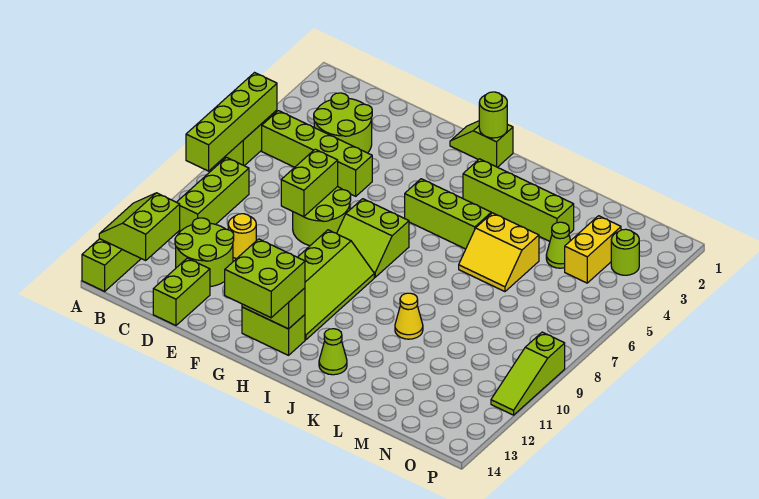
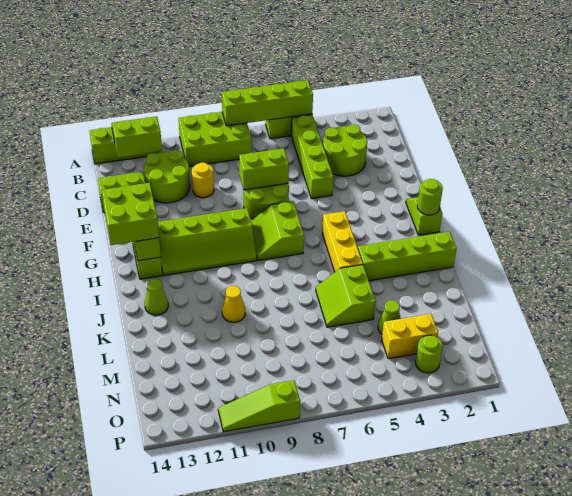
lime 1x3 brick [177,157,249,232] -> lime 2x3 brick [179,112,252,167]
lime 1x3 brick [405,179,491,249] -> yellow 1x3 brick [322,211,363,272]
lime 1x4 brick [463,159,574,241] -> lime 1x4 brick turned to [358,232,457,281]
yellow 2x2 slope [459,213,539,292] -> lime 2x2 slope [316,265,376,327]

